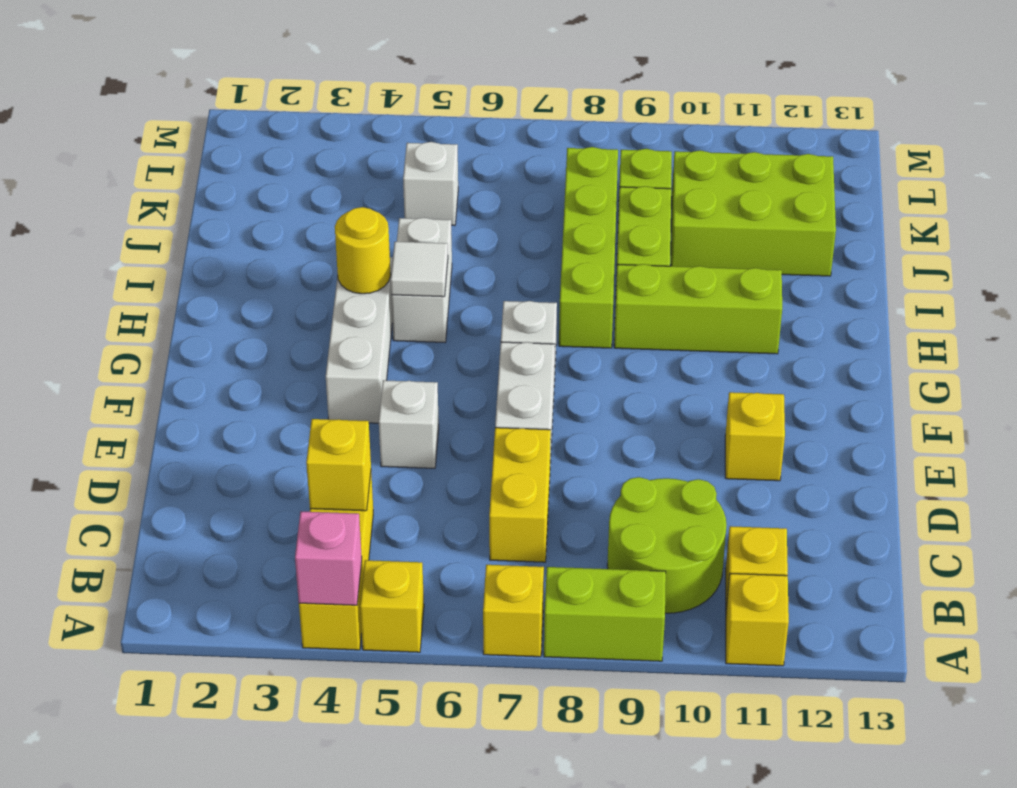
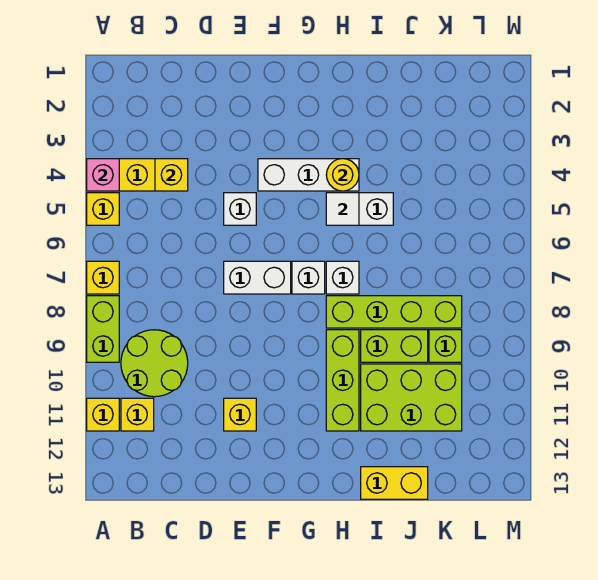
yellow 1x2 brick [489,428,551,562] -> yellow 1x2 brick moved to [361,467,428,499]
lime 2x3 brick [671,150,836,276] -> lime 2x3 brick turned to [361,364,462,431]
white 1x1 brick [403,142,458,225] -> white 1x1 brick moved to [326,261,359,294]

